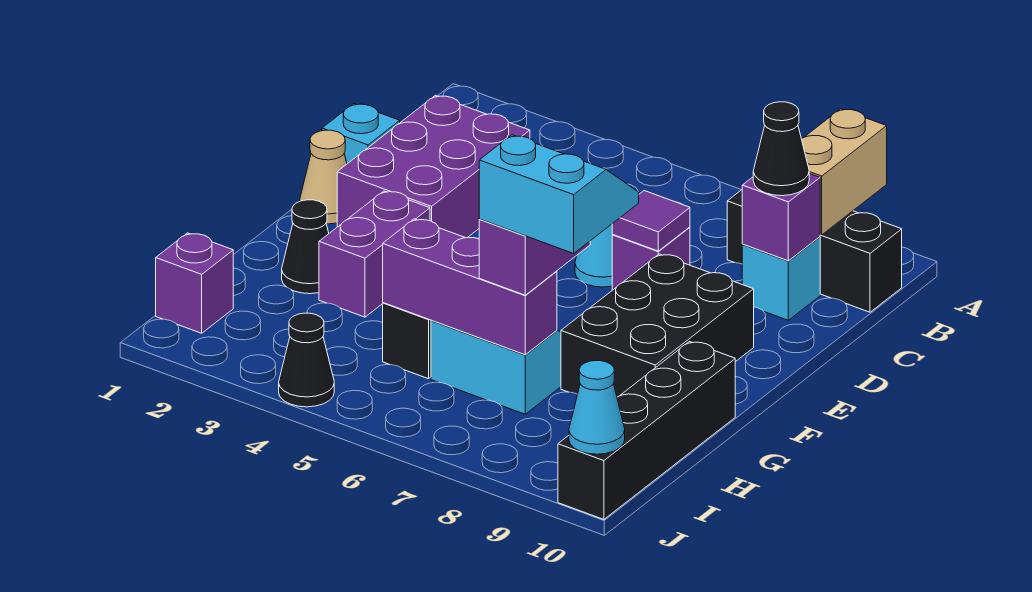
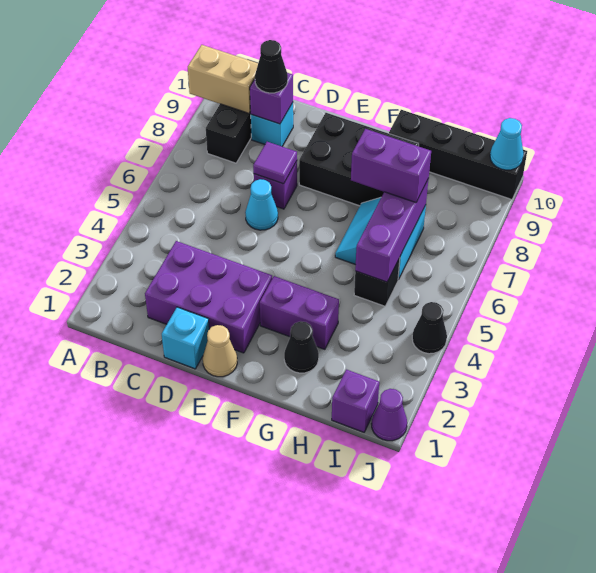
cyan 2x2 slope [479,135,639,253] -> none
none -> purple 1x1 cone [371,389,407,441]

